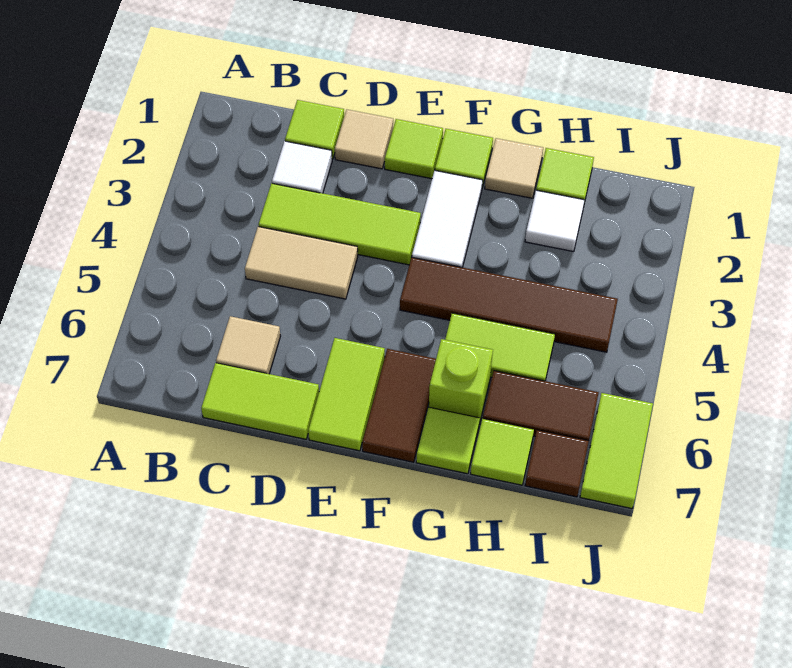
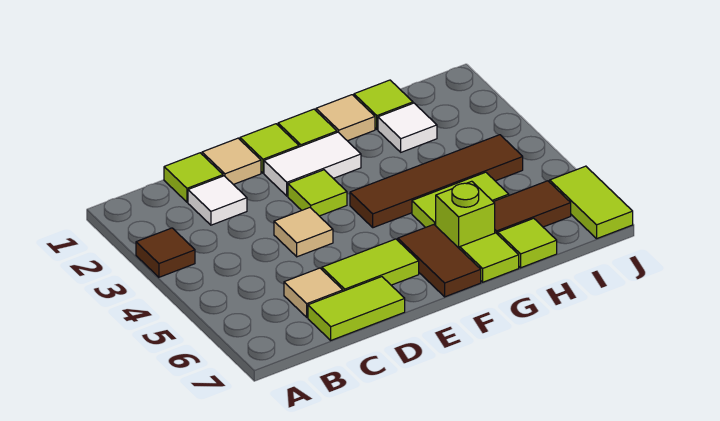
lime 1x3 tile [258,183,421,265] -> lime 1x1 tile [288,170,347,216]
tan 1x2 tile [245,227,358,299] -> tan 1x1 tile [274,208,333,257]
lime 1x2 tile [308,338,385,451] -> lime 1x2 tile turned to [322,239,419,291]
white 1x2 tile [412,170,483,267] -> white 1x2 tile turned to [264,132,361,196]
brown 1x1 tile [525,430,589,497] -> brown 1x1 tile moved to [136,228,195,277]

